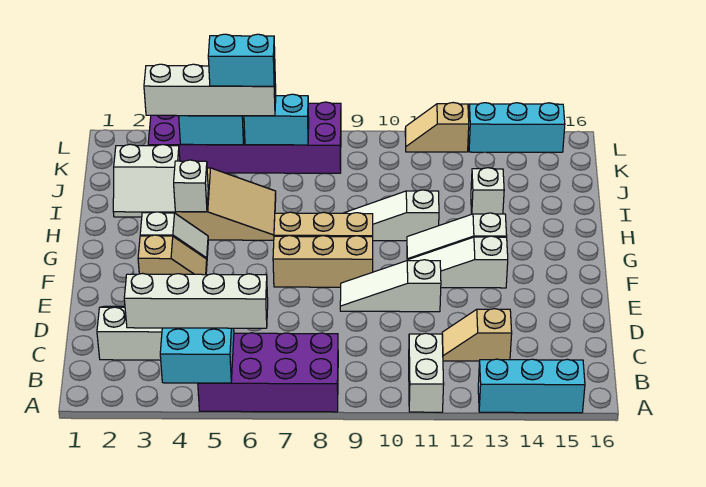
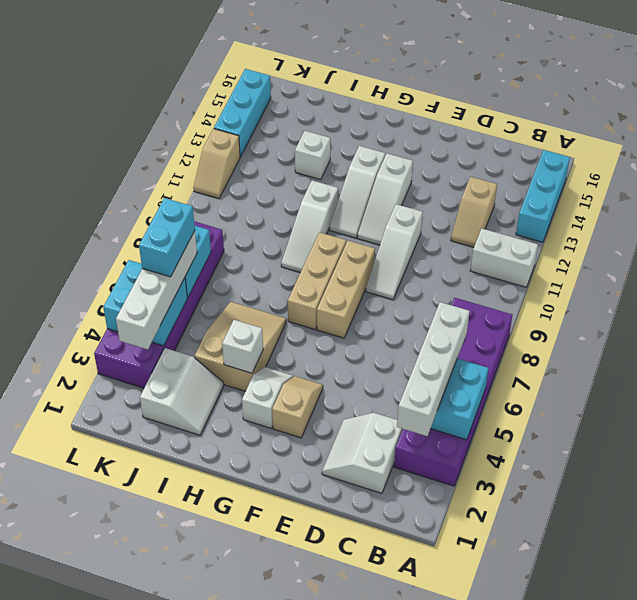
purple 2x4 brick [198,333,338,412] -> purple 2x6 brick [394,298,512,486]

